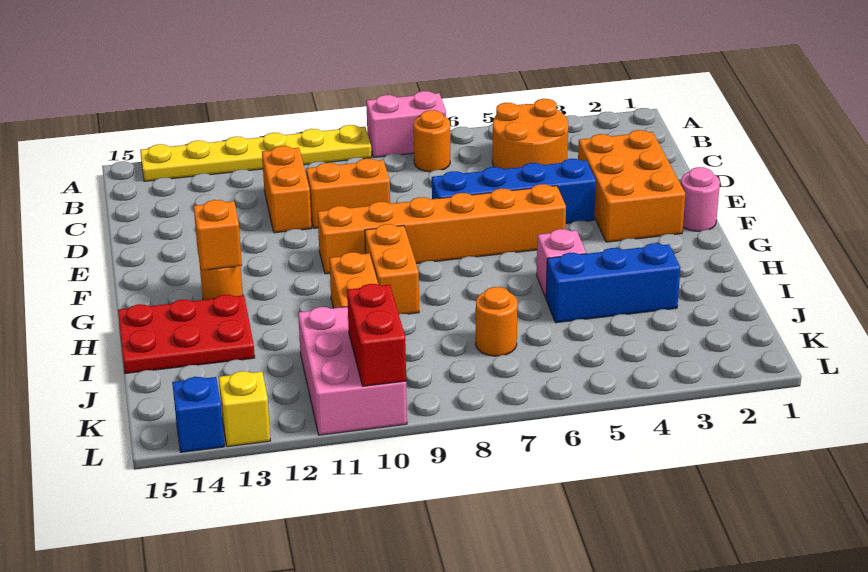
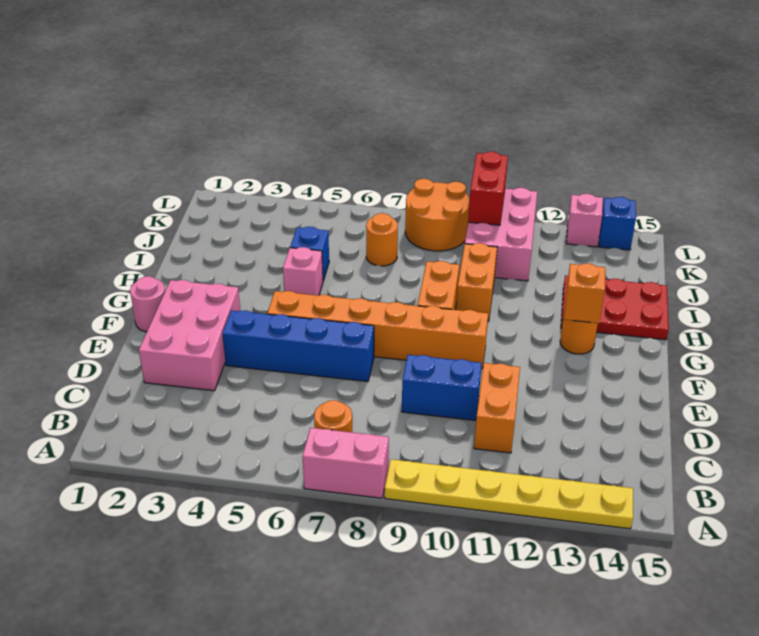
orange 2x2 round brick [492,99,568,169] -> orange 2x2 round brick moved to [405,179,470,251]
orange 2x3 brick [578,130,685,242] -> pink 2x3 brick [139,280,240,391]
orange 1x2 brick [306,158,390,228] -> blue 1x2 brick [402,355,482,420]
blue 1x3 brick [546,243,681,323] -> blue 1x1 brick [290,227,329,281]
yellow 1x1 brick [219,371,271,447] -> pink 1x1 brick [566,194,603,247]

